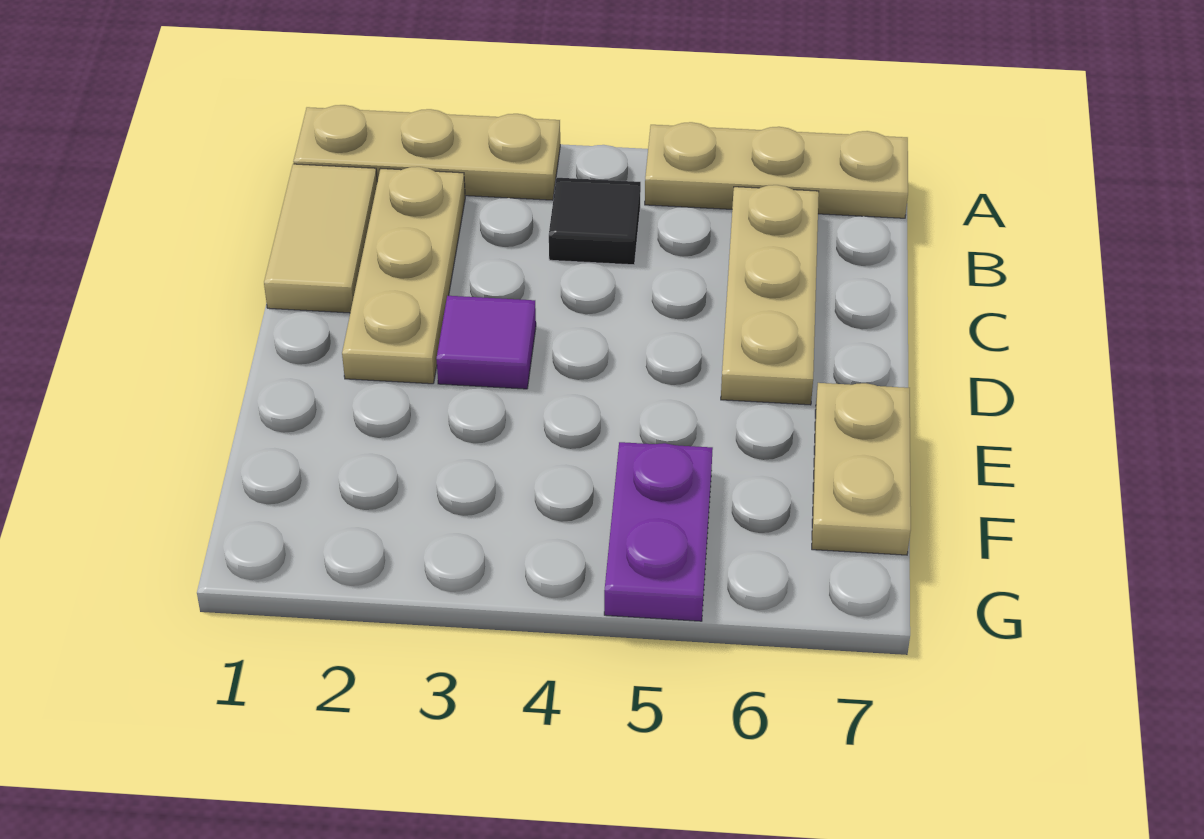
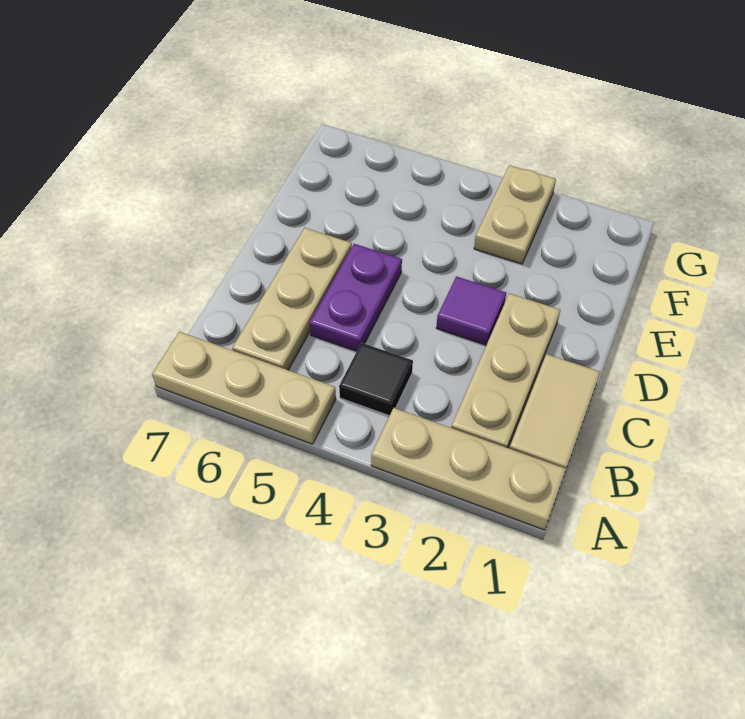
tan 1x2 plate [812,383,911,555] -> tan 1x2 plate moved to [474,165,556,264]
purple 1x2 plate [604,442,713,621] -> purple 1x2 plate moved to [310,244,402,351]

